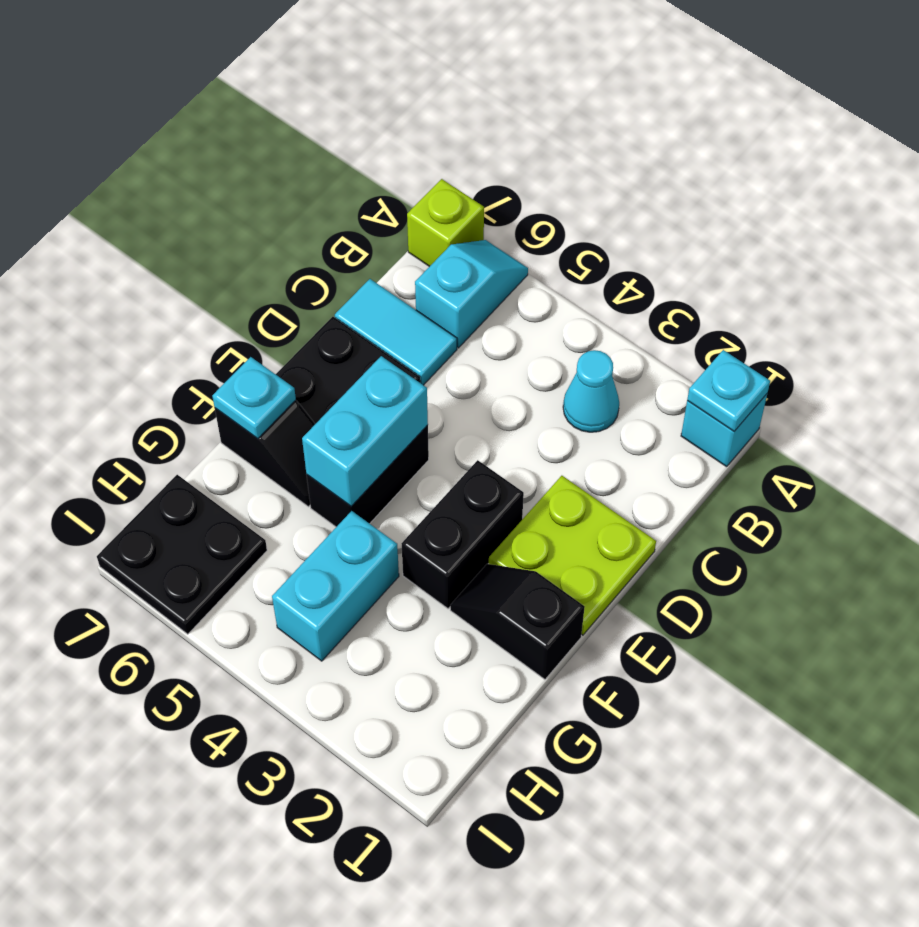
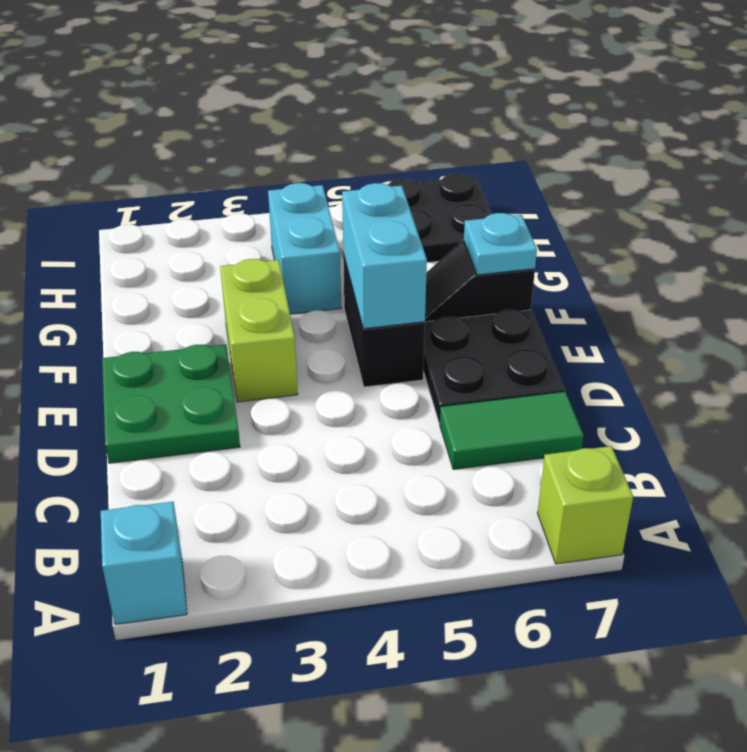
cyan 1x1 plate [687,350,770,431] -> none
cyan 1x2 slope [415,240,528,348] -> none
cyan 1x1 cone [563,350,619,432] -> none
cyan 1x2 tile [335,279,457,385] -> green 1x2 tile [440,392,584,469]
lime 2x2 plate [489,476,656,635] -> green 2x2 plate [102,344,240,463]
black 1x2 brick [402,460,524,609] -> lime 1x2 brick [220,259,298,402]
black 1x2 slope [450,564,585,679] -> none

